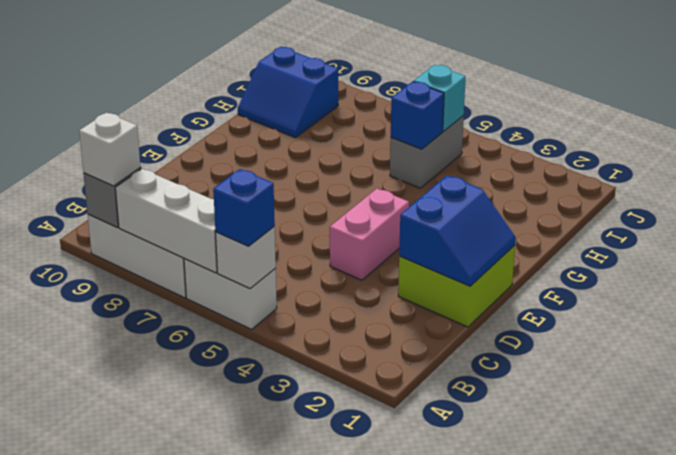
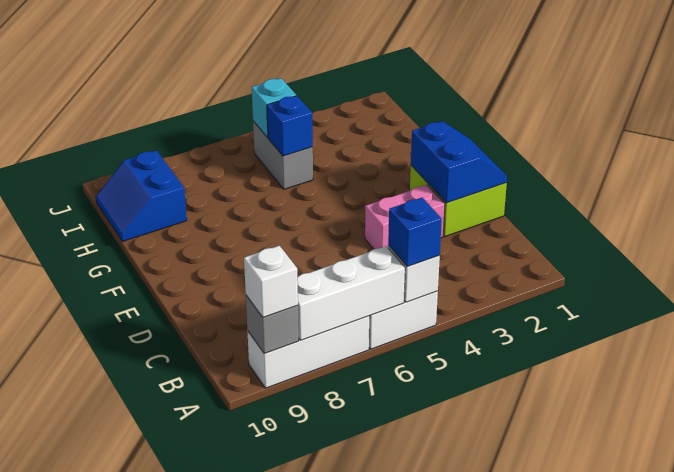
pink 1x2 brick [330,189,409,280] -> pink 1x2 brick turned to [365,185,445,249]
blue 2x2 slope [238,47,338,137] -> blue 2x2 slope turned to [96,150,187,242]

